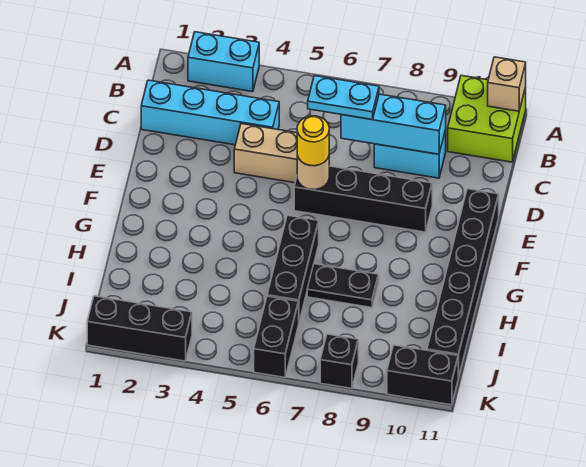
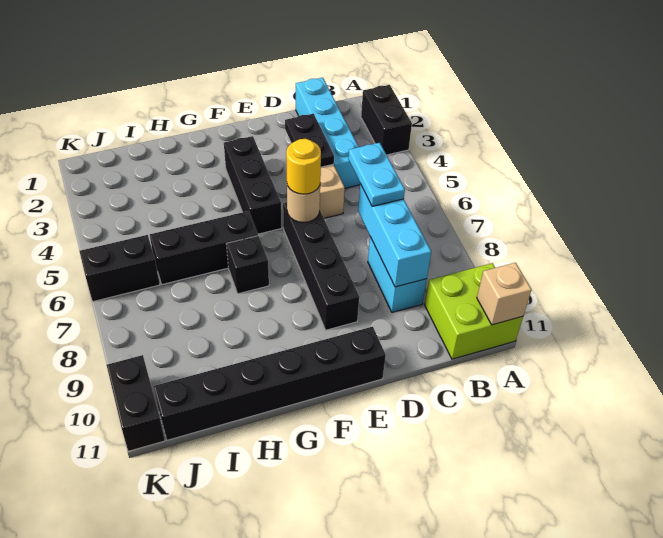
cyan 1x2 brick [188,32,259,92] -> black 1x2 brick [361,85,412,155]
black 1x2 plate [307,264,379,308] -> black 1x2 plate moved to [285,114,334,167]
black 1x3 brick [87,296,192,361] -> black 1x3 brick moved to [224,136,282,234]
black 1x1 brick [320,334,358,388] -> black 1x1 brick moved to [227,236,269,294]

